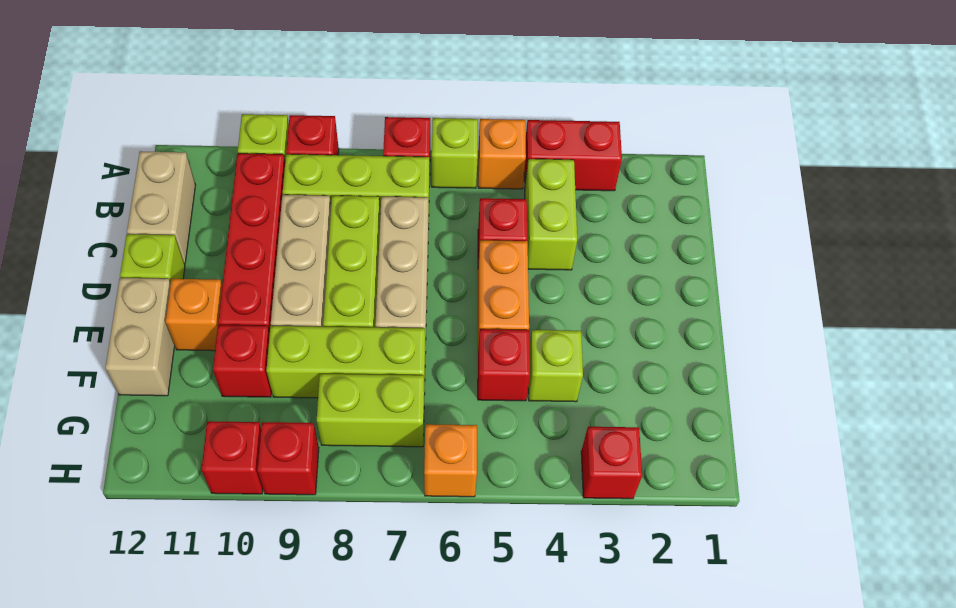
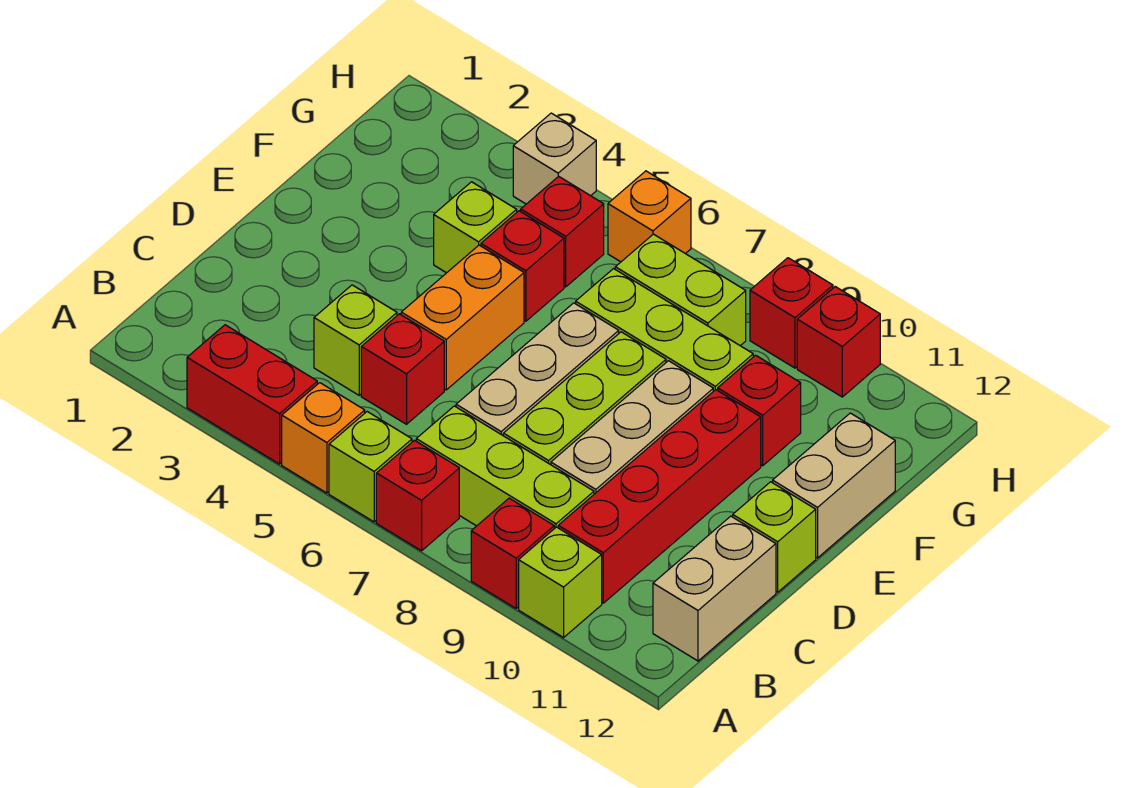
lime 1x2 brick [525,159,577,270] -> lime 1x1 brick [314,285,397,395]
orange 1x1 brick [166,279,222,351] -> none
red 1x1 brick [581,427,642,499] -> red 1x1 brick moved to [521,176,604,287]
none -> tan 1x1 brick [513,113,596,204]

